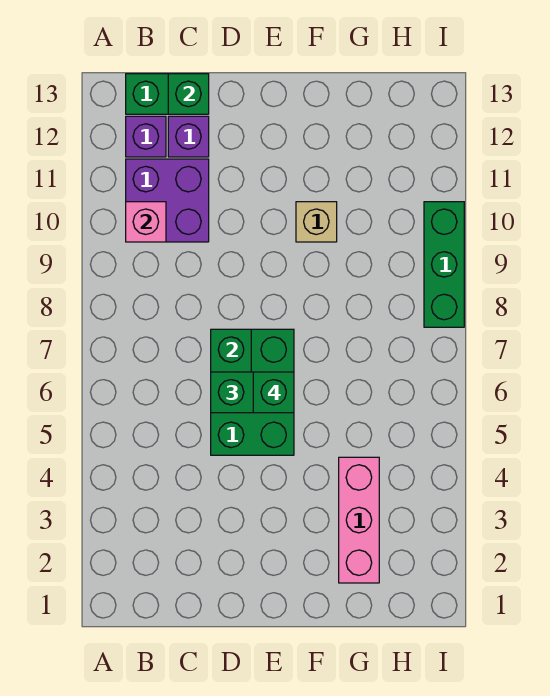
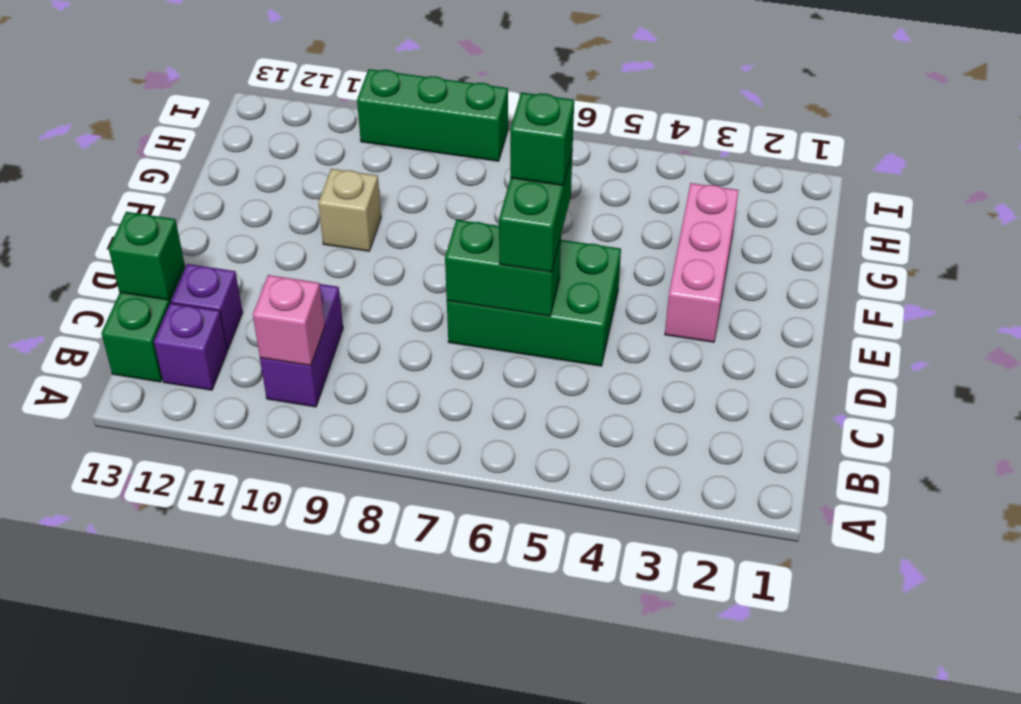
purple 2x2 brick [126,159,209,242] -> purple 1x2 brick [260,284,343,407]
pink 1x3 brick [339,457,379,583] -> pink 1x3 brick turned to [665,183,739,342]

